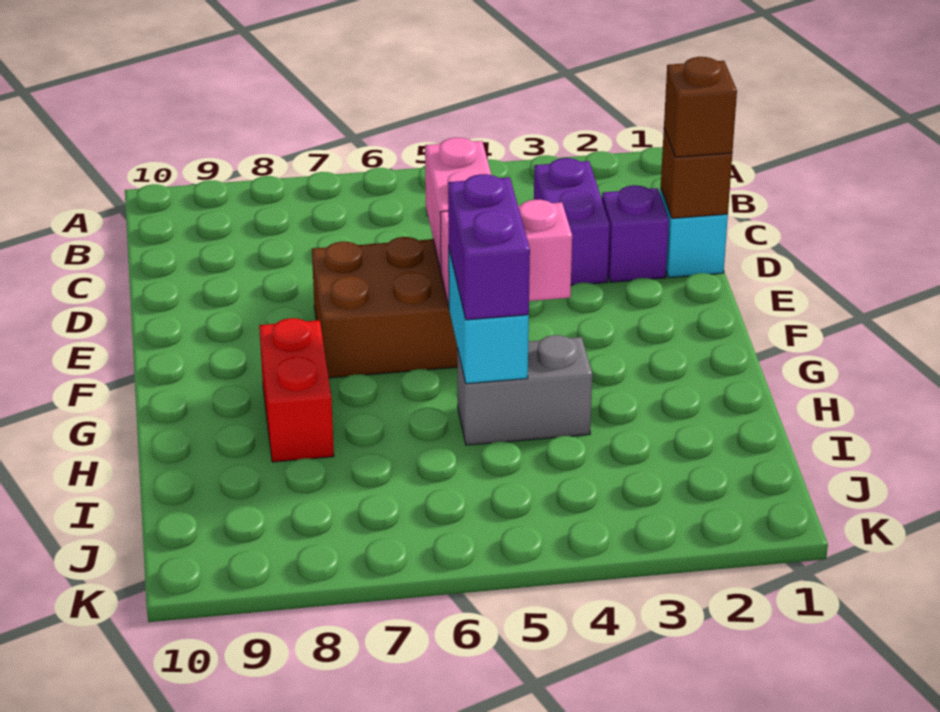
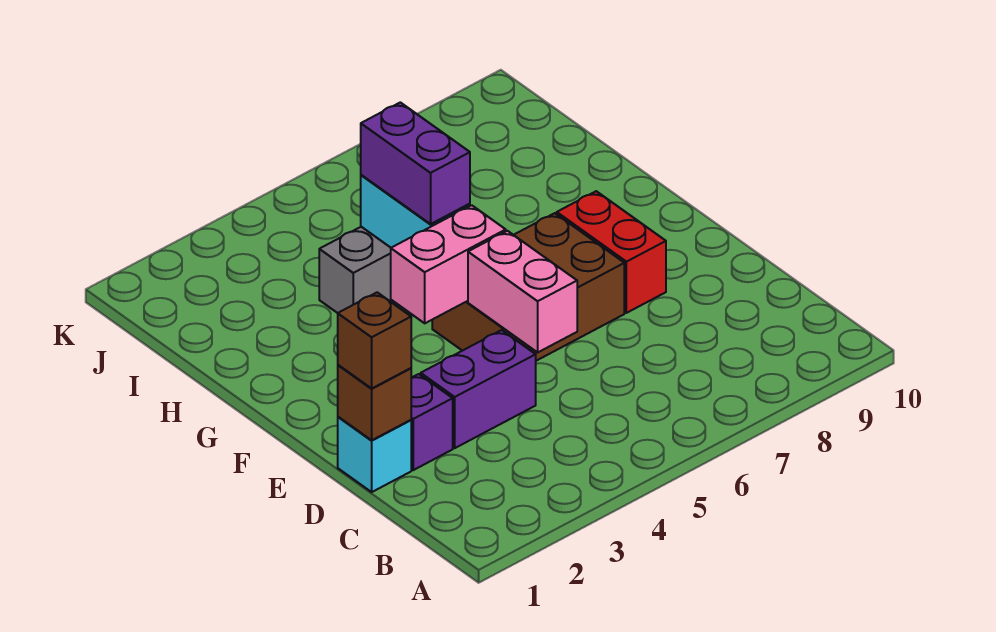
purple 1x2 brick [534,158,610,285] -> purple 1x2 brick turned to [421,330,536,448]
red 1x2 brick [259,318,334,462] -> red 1x2 brick moved to [557,191,666,313]

